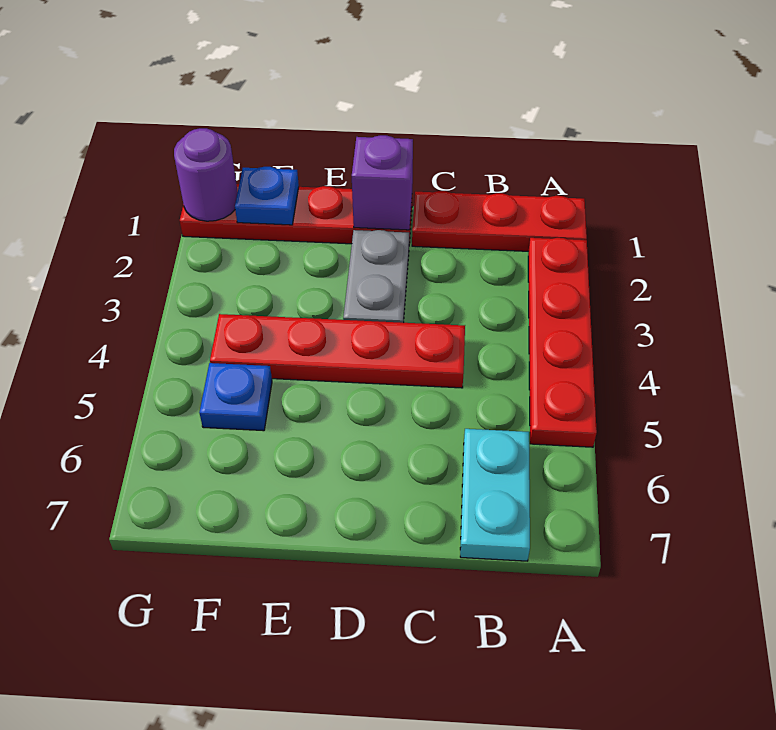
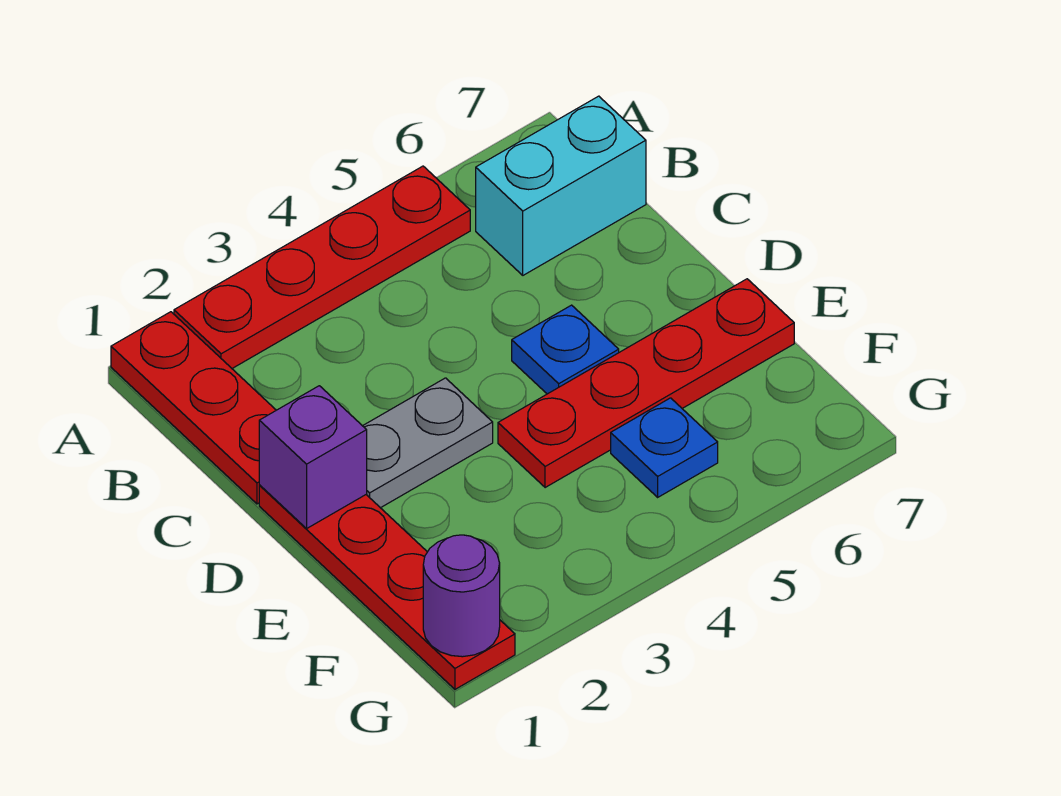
cyan 1x2 plate [460,429,530,561] -> cyan 1x2 brick [476,96,646,275]
red 1x4 plate [210,314,465,388] -> red 1x4 plate turned to [498,279,794,488]
blue 1x1 plate [235,167,299,225] -> blue 1x1 plate moved to [512,305,619,394]

